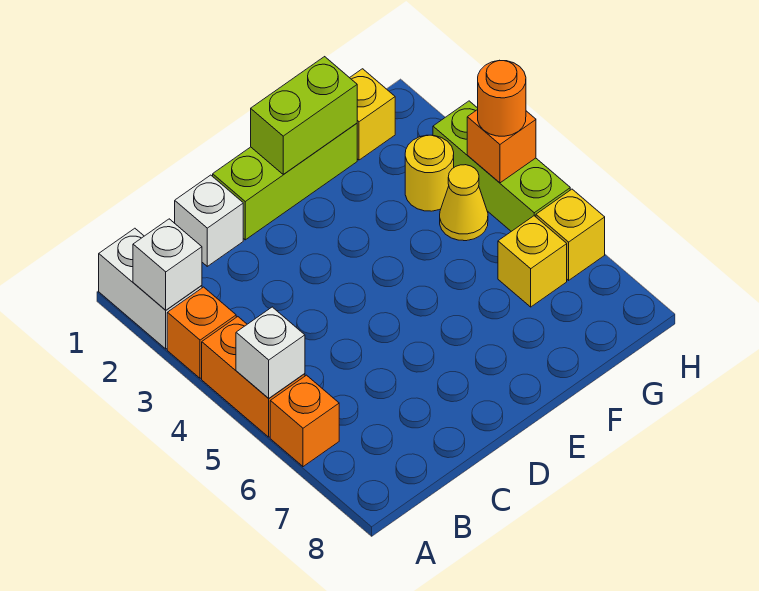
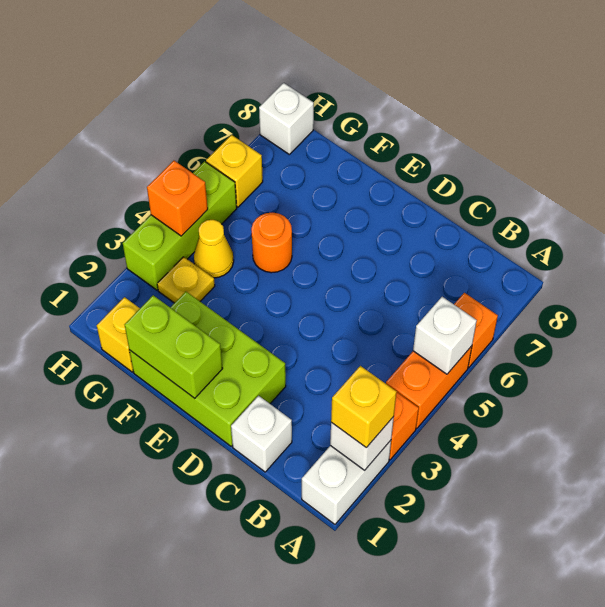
lime 1x3 brick [213,123,357,240] -> lime 2x3 brick [129,292,286,446]
yellow 1x1 round brick [405,135,454,211] -> yellow 1x1 plate [157,257,215,303]
yellow 1x1 brick [498,216,567,307] -> yellow 1x1 brick moved to [331,366,396,448]
orange 1x1 round brick [478,60,526,136] -> orange 1x1 round brick moved to [251,213,292,273]
none -> white 1x1 brick [259,83,314,155]

